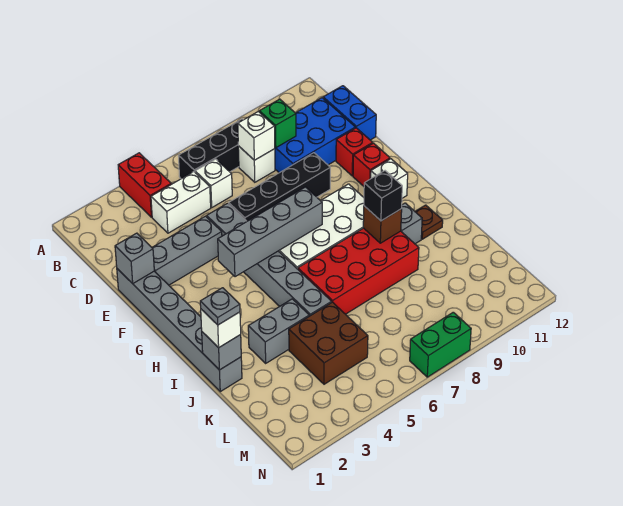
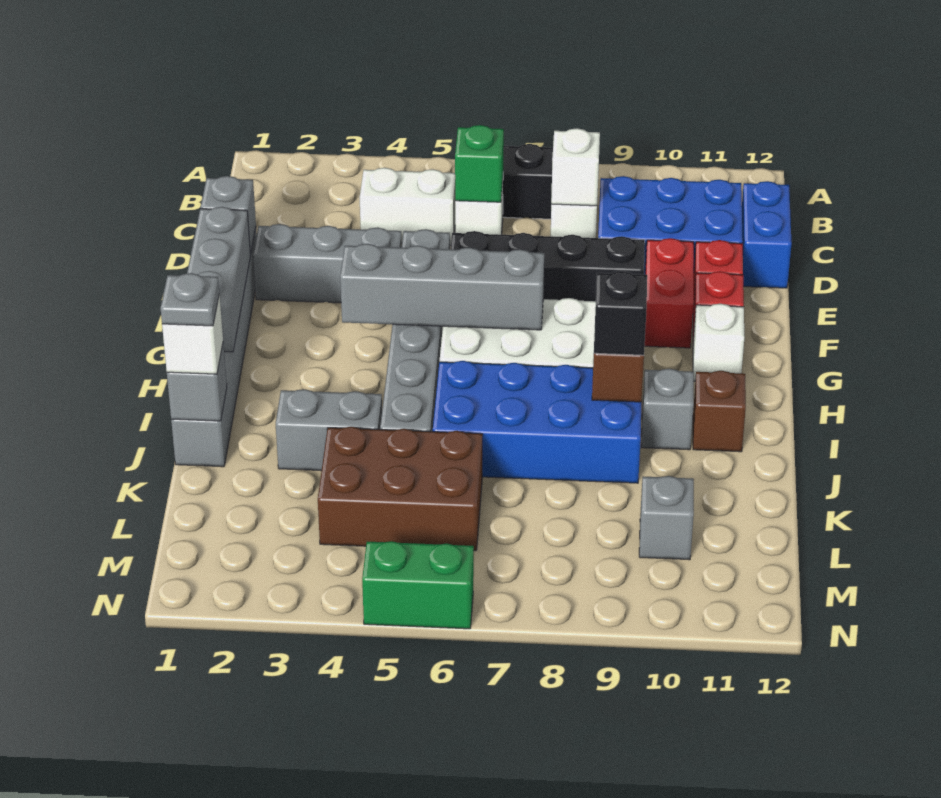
red 1x2 brick [118,153,171,217] -> red 1x2 brick moved to [645,238,694,348]
green 1x1 brick [259,99,296,148] -> green 1x1 brick moved to [455,125,504,202]
none -> grey 1x3 brick [187,207,250,352]
red 2x4 brick [298,228,419,314] -> blue 2x4 brick [433,361,641,483]
brown 1x1 plate [415,205,443,239] -> brown 1x1 brick [693,371,746,452]
brown 2x2 brick [289,302,368,384] -> brown 2x3 brick [318,427,483,551]
none -> grey 1x1 brick [639,476,694,560]
green 1x2 brick [410,312,471,377] -> green 1x2 brick moved to [362,541,474,629]

